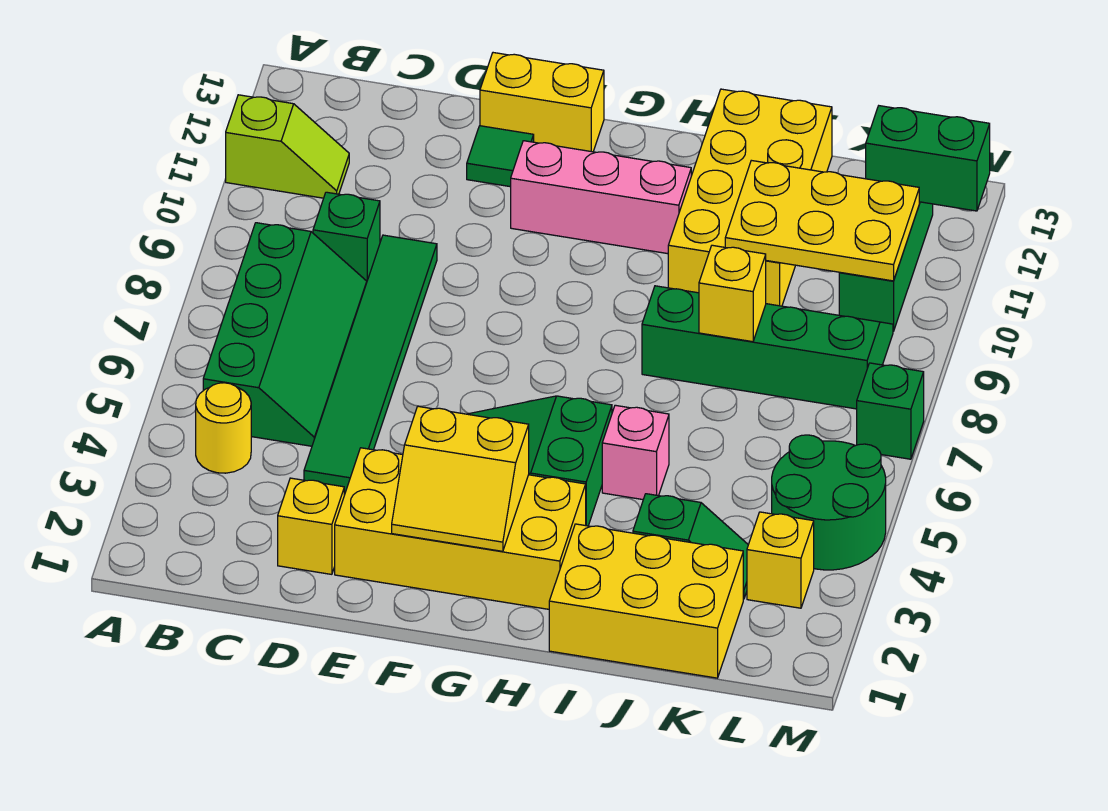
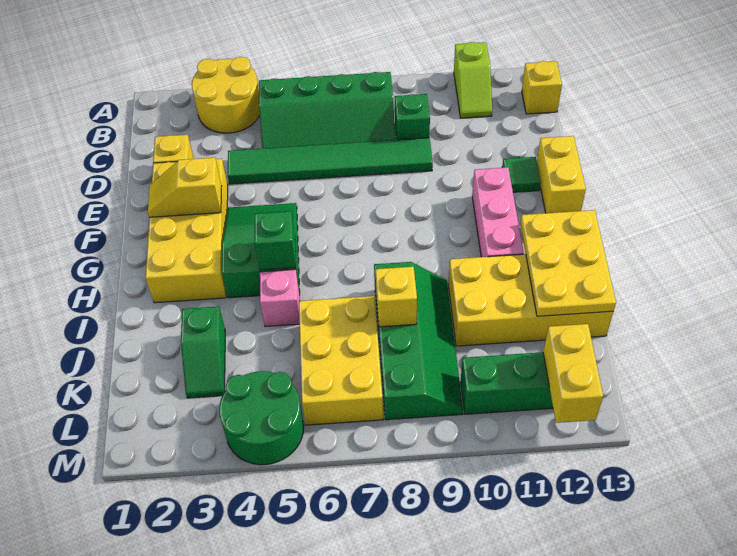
yellow 1x1 round brick [196,383,251,473] -> yellow 2x2 round brick [192,57,260,133]
yellow 2x2 slope [392,406,529,551] -> yellow 1x2 slope [148,158,222,217]
yellow 2x3 brick [549,524,743,678] -> yellow 2x3 brick moved to [299,296,383,425]
yellow 2x3 plate [725,160,919,281] -> yellow 2x3 plate moved to [520,210,616,316]
yellow 1x1 brick [747,512,814,608] -> yellow 1x1 brick moved to [522,61,562,114]
green 1x2 brick [866,106,990,211] -> yellow 1x2 brick [543,324,603,423]
green 1x1 brick [857,363,924,459] -> green 1x1 brick moved to [255,211,296,270]

